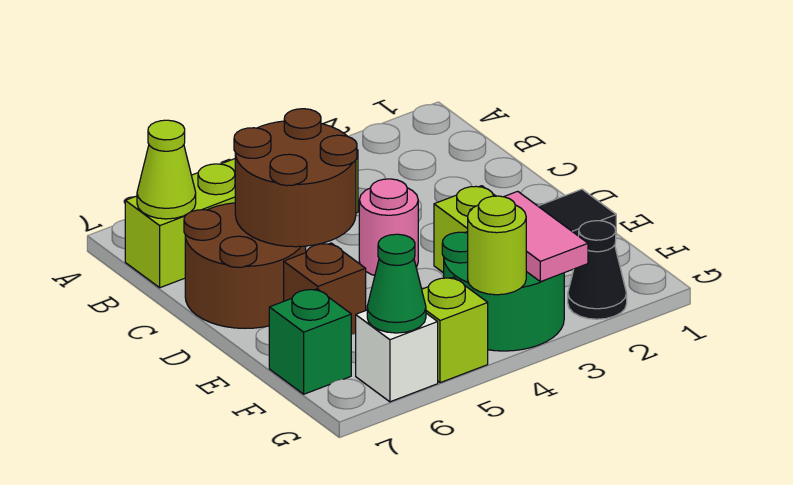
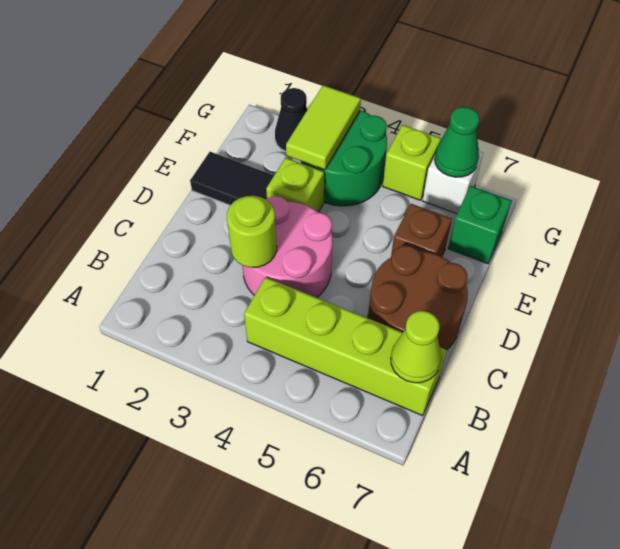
brown 2x2 round brick [234,109,357,247] -> none
pink 1x1 round brick [359,179,418,275] -> pink 2x2 round brick [242,196,332,298]
pink 1x2 tile [470,191,588,282] -> lime 1x2 tile [286,85,361,170]
lime 1x1 round brick [468,196,526,295] -> lime 1x1 round brick moved to [227,196,277,267]

